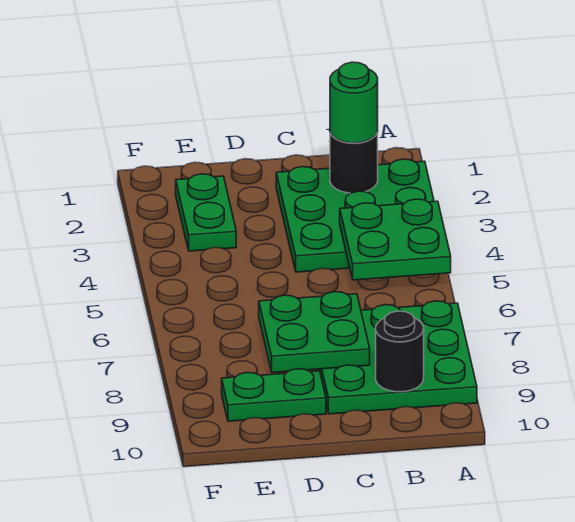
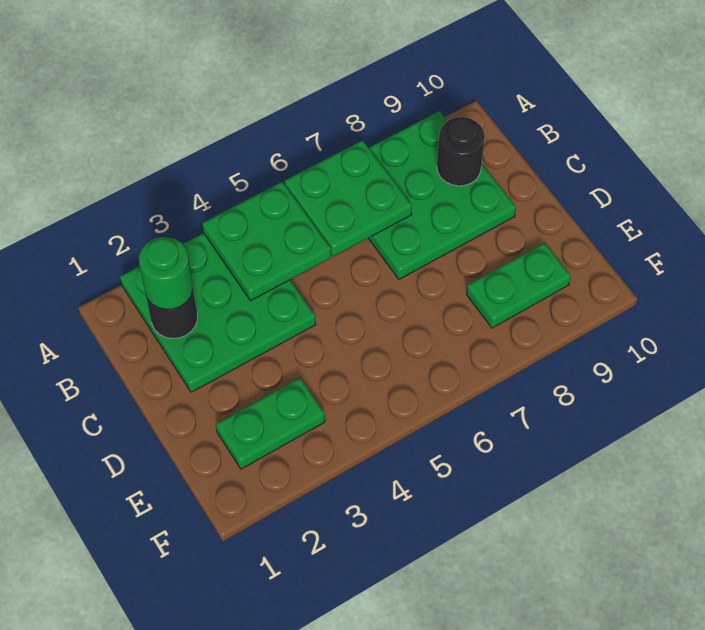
green 2x2 plate [259,292,370,373] -> green 2x2 plate moved to [285,140,412,257]
green 1x2 plate [222,369,326,421] -> green 1x2 plate turned to [466,243,571,328]

